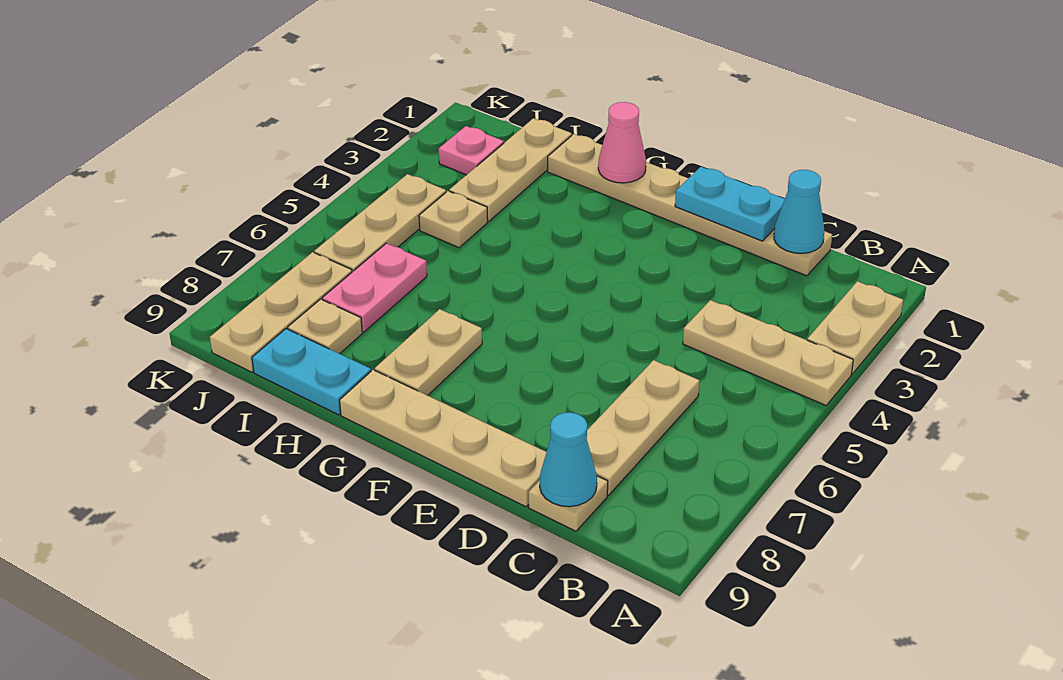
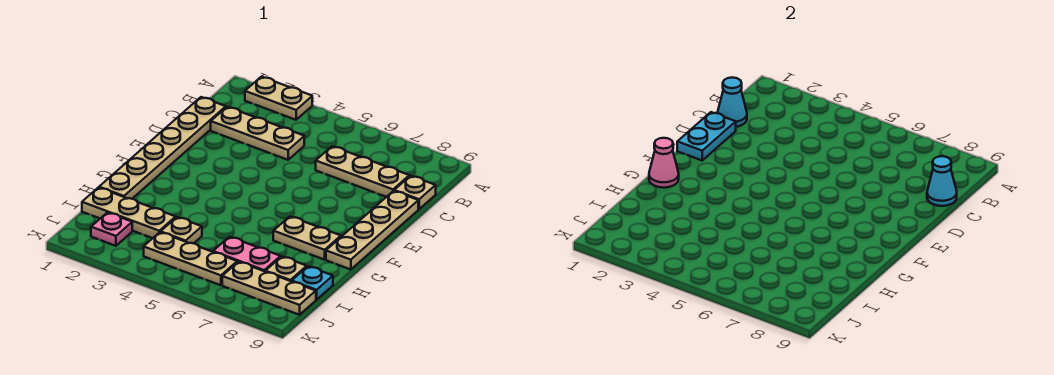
tan 1x3 plate [683,300,853,405] -> tan 1x3 plate turned to [211,107,304,160]
cyan 1x2 plate [252,329,371,415] -> cyan 1x1 plate [292,266,333,300]

